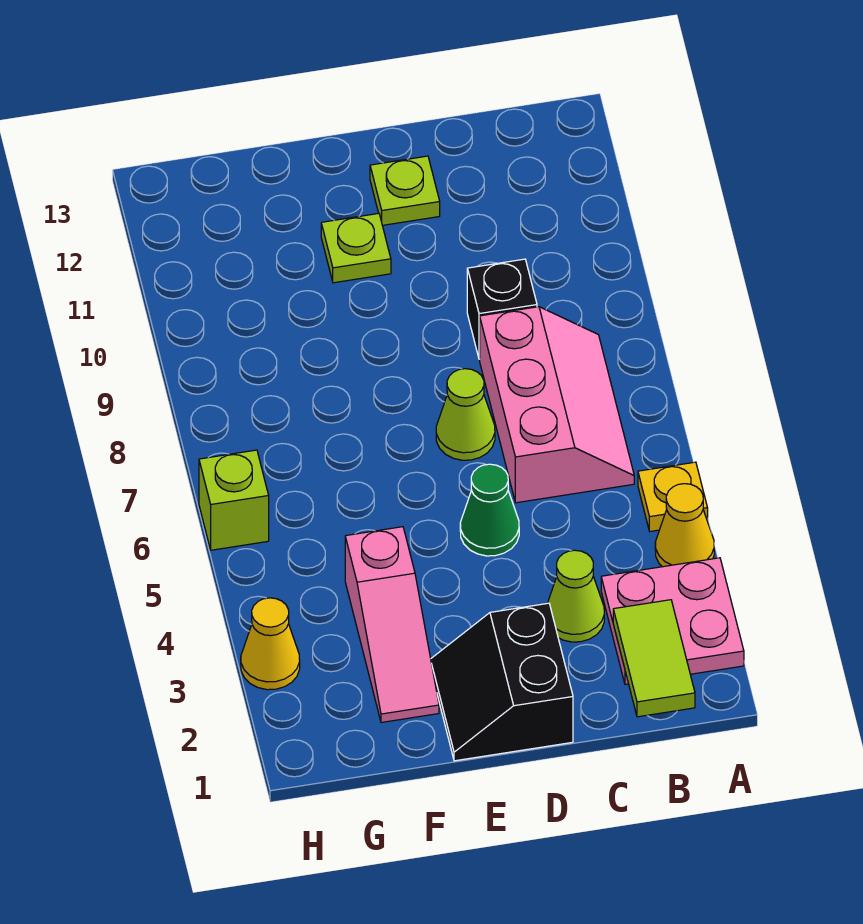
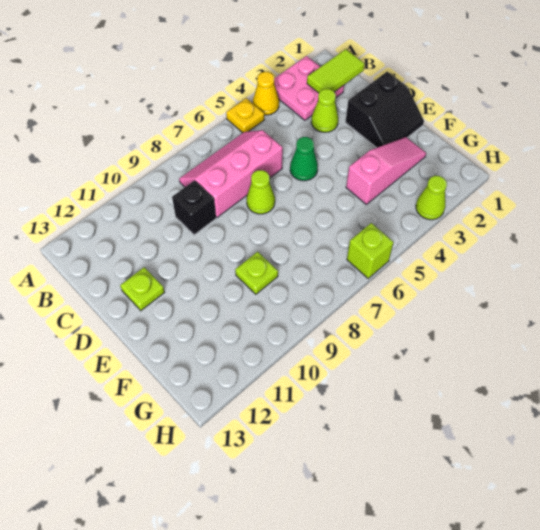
lime 1x1 plate [321,213,391,283] -> lime 1x1 plate moved to [235,252,278,294]
yellow 1x1 cone [241,598,300,690] -> lime 1x1 cone [416,176,447,220]

